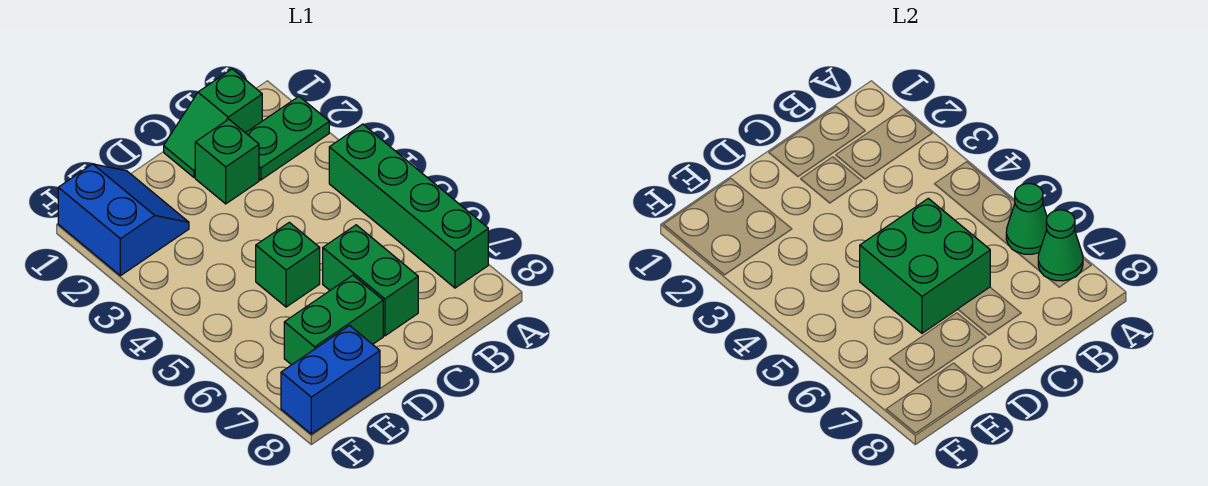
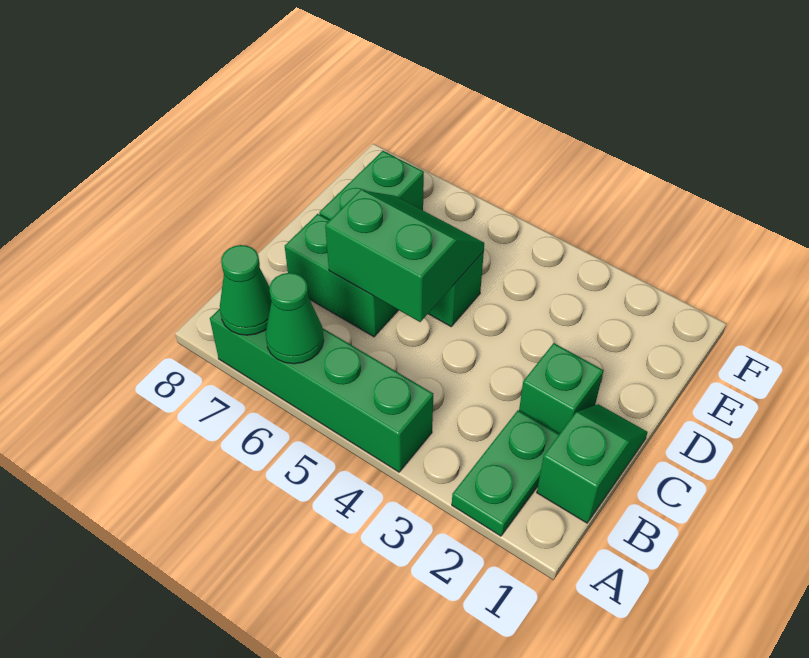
green 2x2 brick [860,198,990,333] -> green 2x2 slope [325,190,484,322]
blue 2x2 slope [58,164,189,276] -> none
blue 1x2 brick [281,326,380,434] -> none

